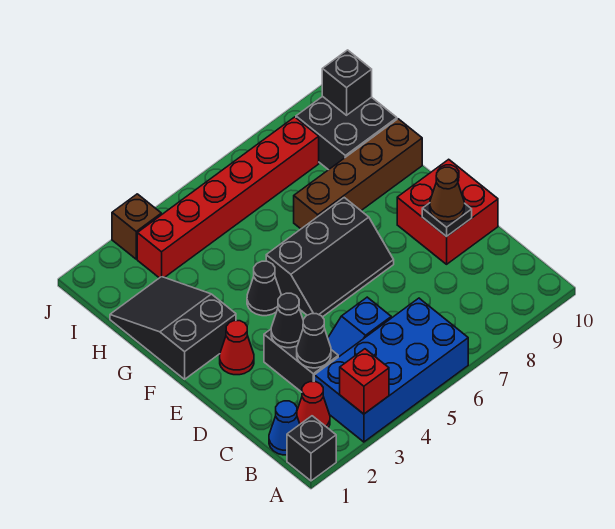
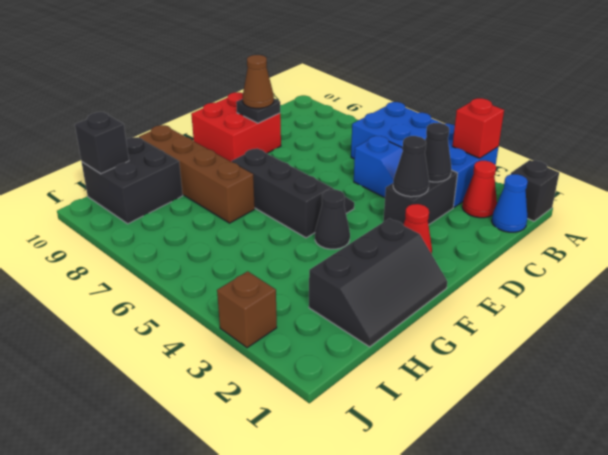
black 2x3 slope [110,277,236,379] -> black 2x3 slope turned to [309,218,447,347]
red 1x6 brick [137,117,319,278] -> none

